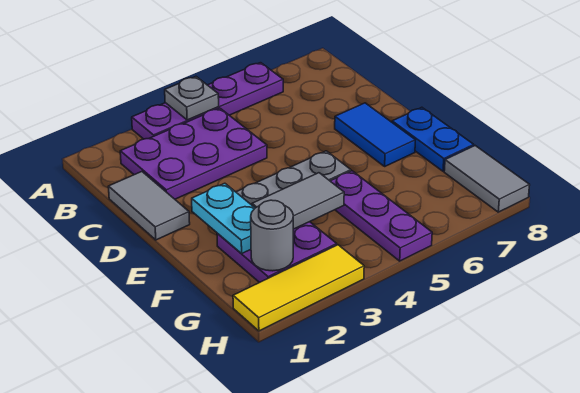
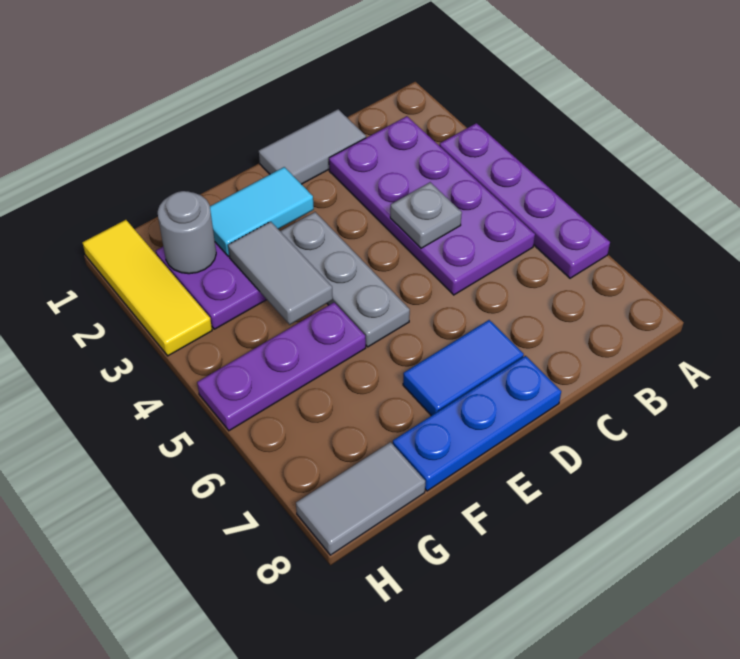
grey 1x1 plate [165,77,219,120] -> grey 1x1 plate moved to [390,182,462,248]
purple 2x3 plate [120,108,267,199] -> purple 2x4 plate [329,116,535,295]
cyan 1x2 plate [192,183,255,254] -> cyan 1x2 tile [210,167,314,256]
blue 1x2 plate [392,107,474,171] -> blue 1x3 plate [393,356,561,491]

